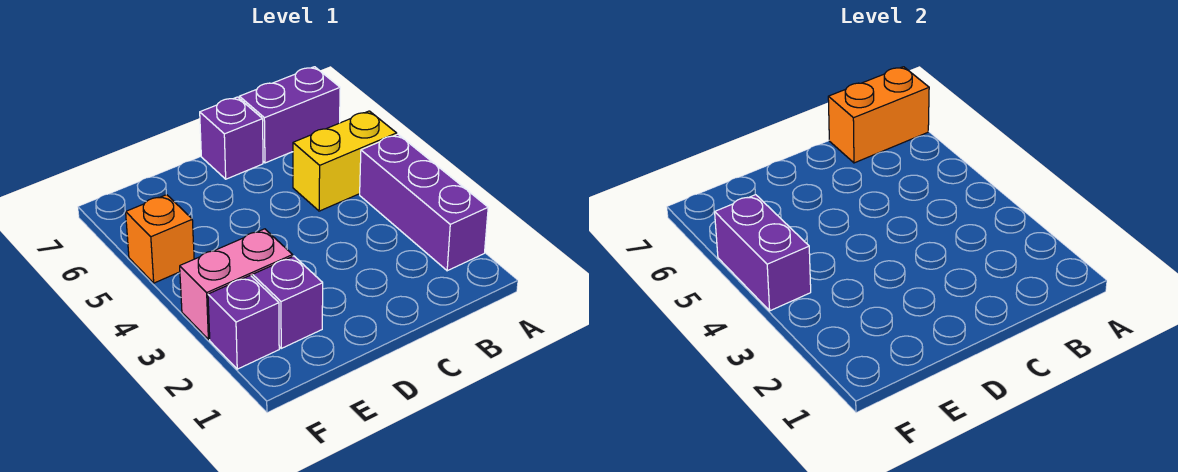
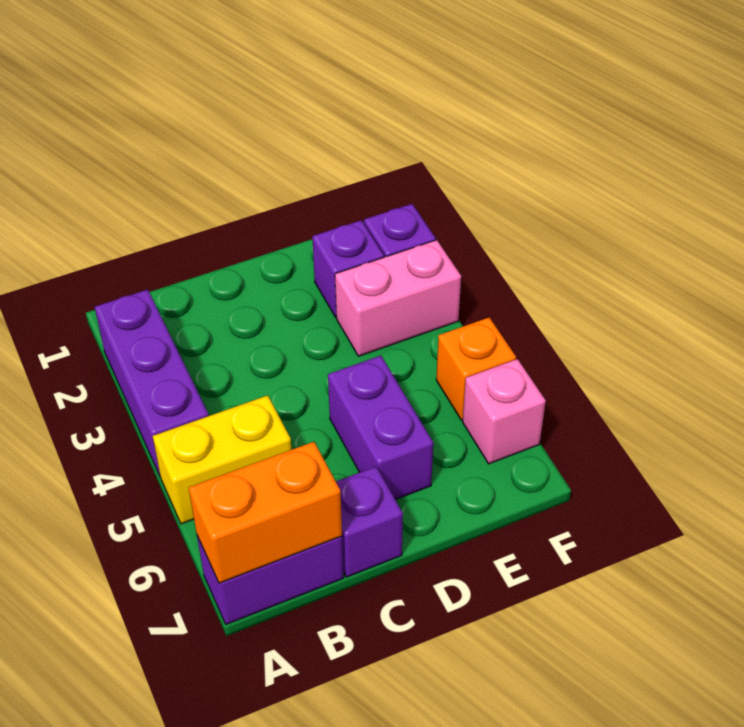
purple 1x2 brick [715,195,811,311] -> purple 1x2 brick moved to [328,356,433,500]
none -> pink 1x1 brick [463,359,546,464]

